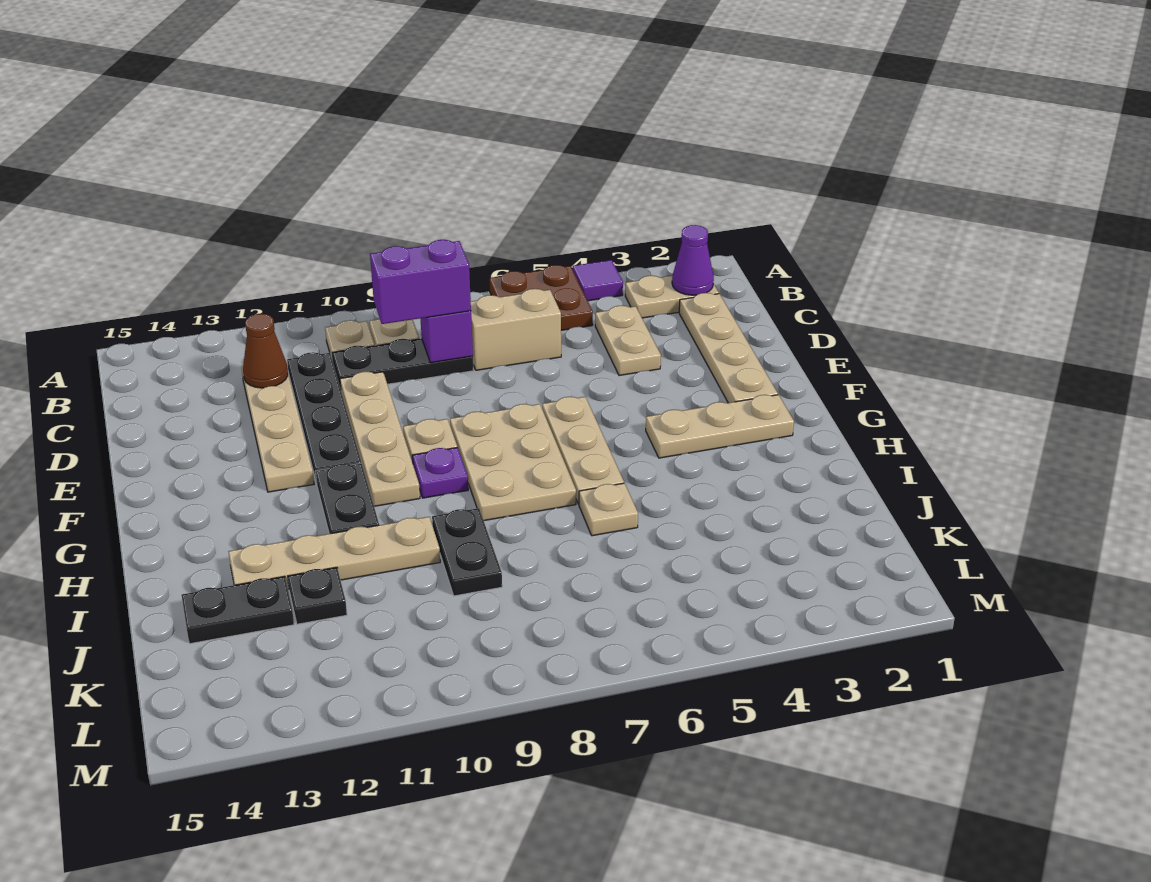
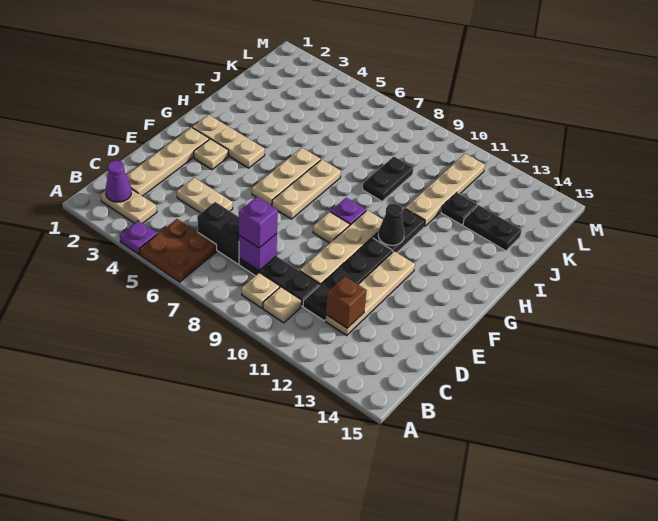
purple 1x1 tile [573,260,623,301] -> purple 1x1 plate [120,221,157,254]
tan 1x2 plate [595,306,661,376] -> tan 1x2 plate turned to [177,178,233,213]
tan 1x2 brick [471,289,561,370] -> black 1x2 brick [197,202,239,264]
purple 1x2 brick [370,240,471,324] -> purple 1x1 brick [239,197,278,248]
brown 1x1 cone [243,314,288,388] -> brown 1x1 brick [326,276,367,328]
tan 2x3 plate [450,404,576,521] -> tan 1x3 plate [272,159,341,219]
none -> black 1x1 cone [378,203,404,245]
tan 1x1 plate [579,483,638,536] -> tan 1x1 plate moved to [194,139,229,170]
tan 1x4 plate [228,517,440,589] -> tan 1x4 plate turned to [405,154,485,227]

